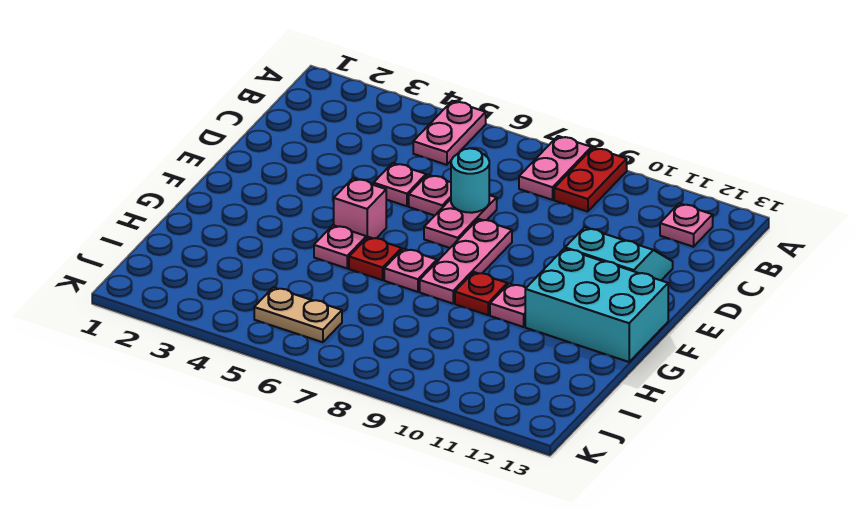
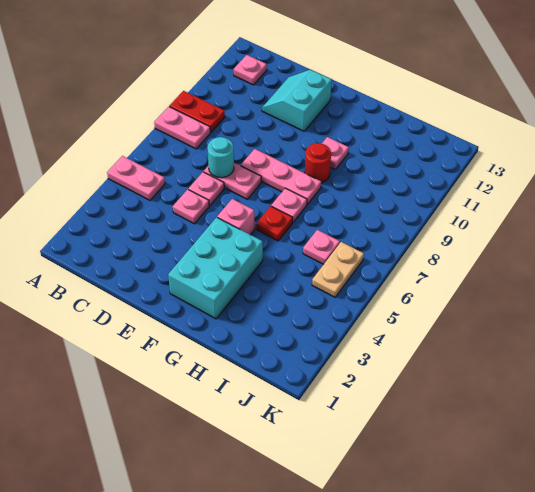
cyan 2x3 brick [525,248,668,362] -> cyan 2x3 brick moved to [168,217,263,319]
pink 1x1 plate [314,225,366,268] -> pink 1x1 plate moved to [303,230,340,264]
red 1x1 plate [455,272,507,315] -> red 1x1 round brick [305,143,331,183]

